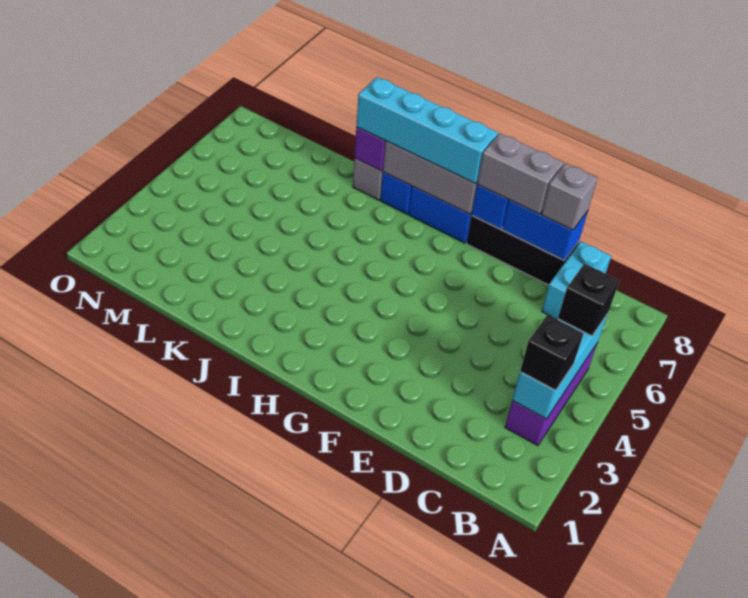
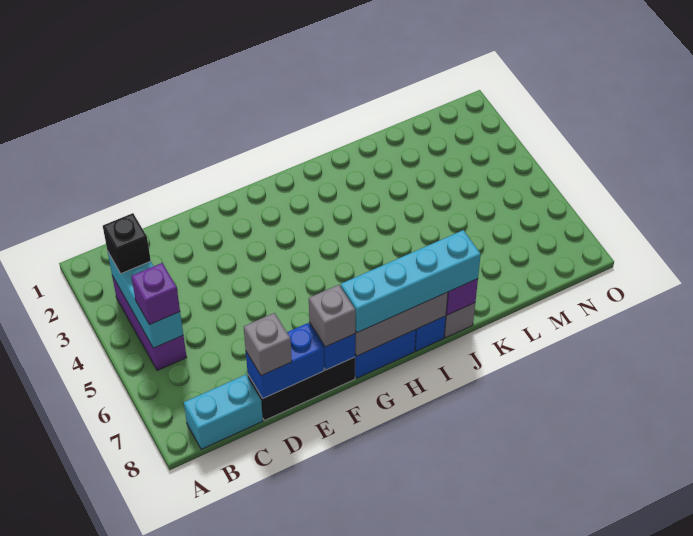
black 1x1 brick [558,264,619,336] -> purple 1x1 brick [131,263,180,325]
cyan 1x2 brick [542,241,611,319] -> cyan 1x2 brick turned to [184,375,263,449]
grey 1x2 brick [477,133,564,214] -> grey 1x1 brick [309,285,355,347]

